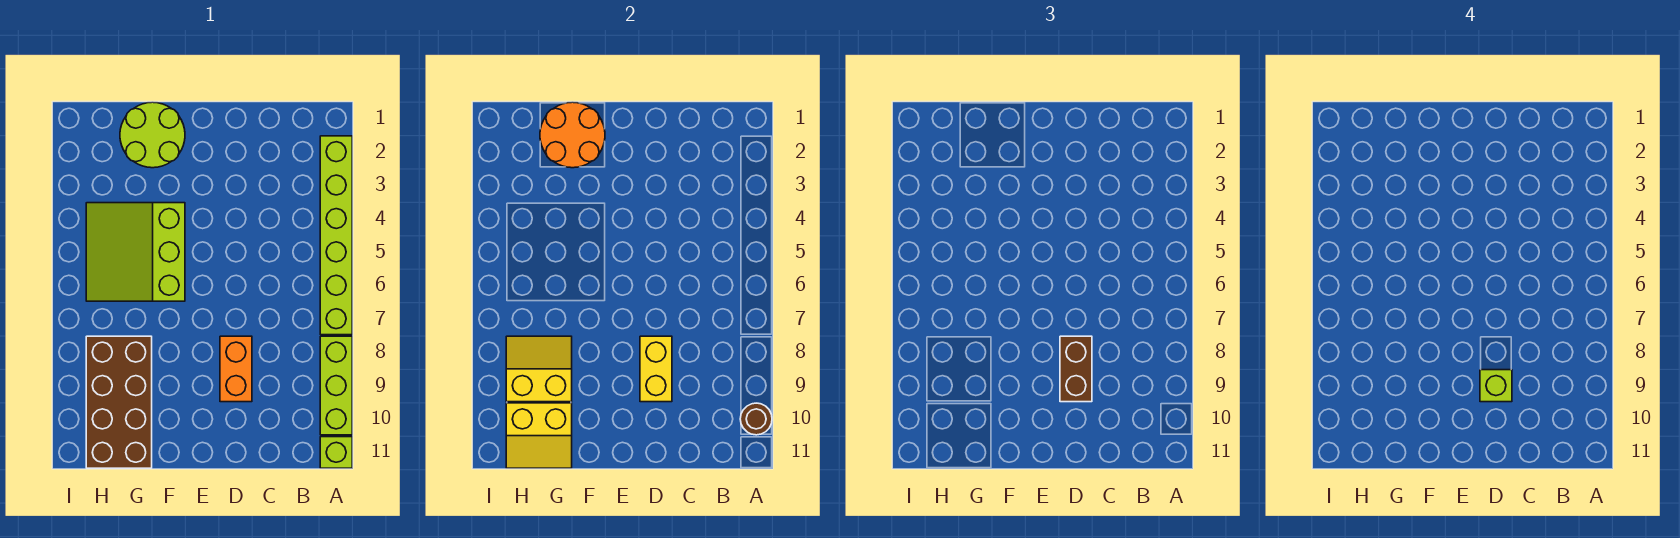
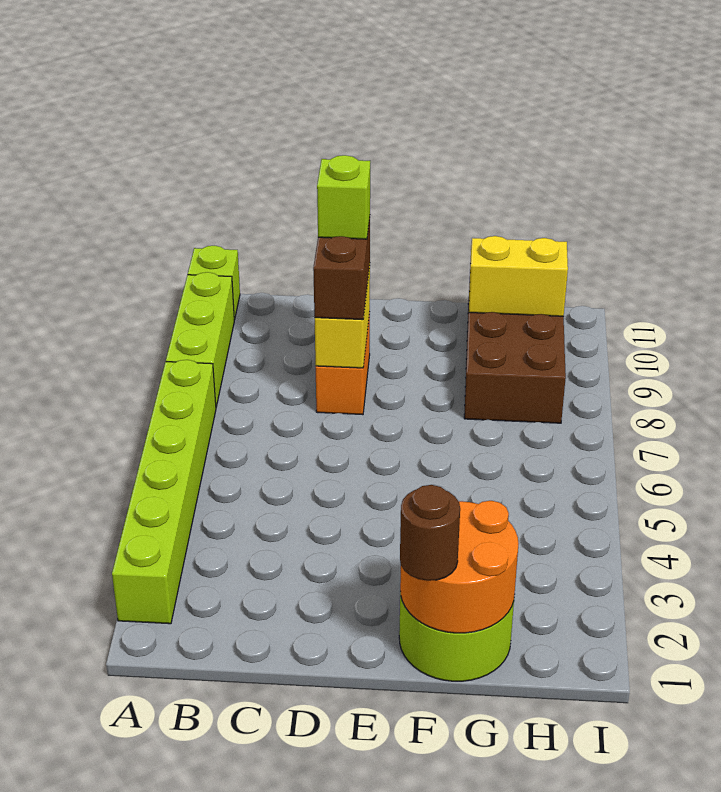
brown 1x1 round brick [740,403,772,435] -> brown 1x1 round brick moved to [400,485,460,581]
lime 3x3 slope [86,203,185,301] -> none
yellow 2x2 slope [506,336,572,402] -> none

